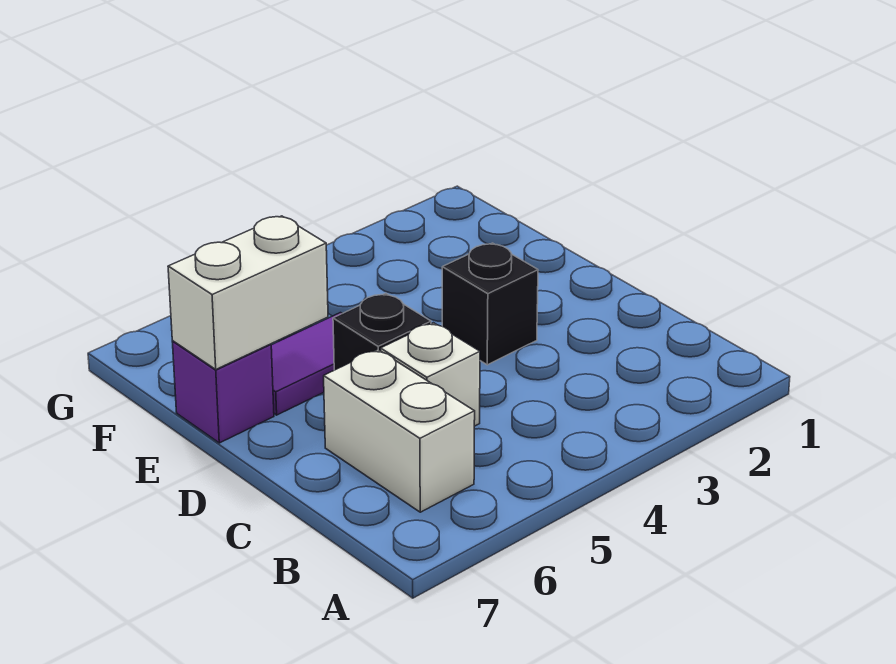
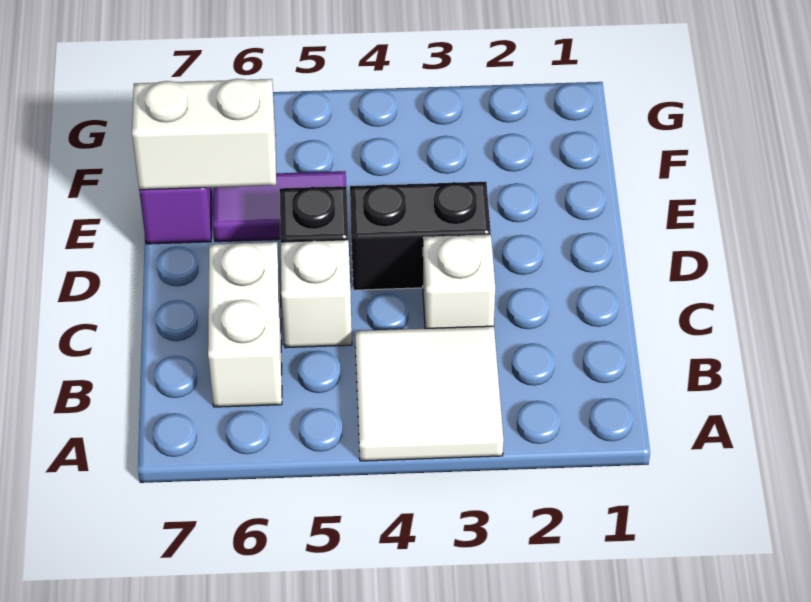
none -> white 2x2 tile [355,326,504,461]
none -> white 1x1 brick [423,235,495,329]
black 1x1 brick [442,243,538,365] -> black 1x2 brick [350,182,491,290]

